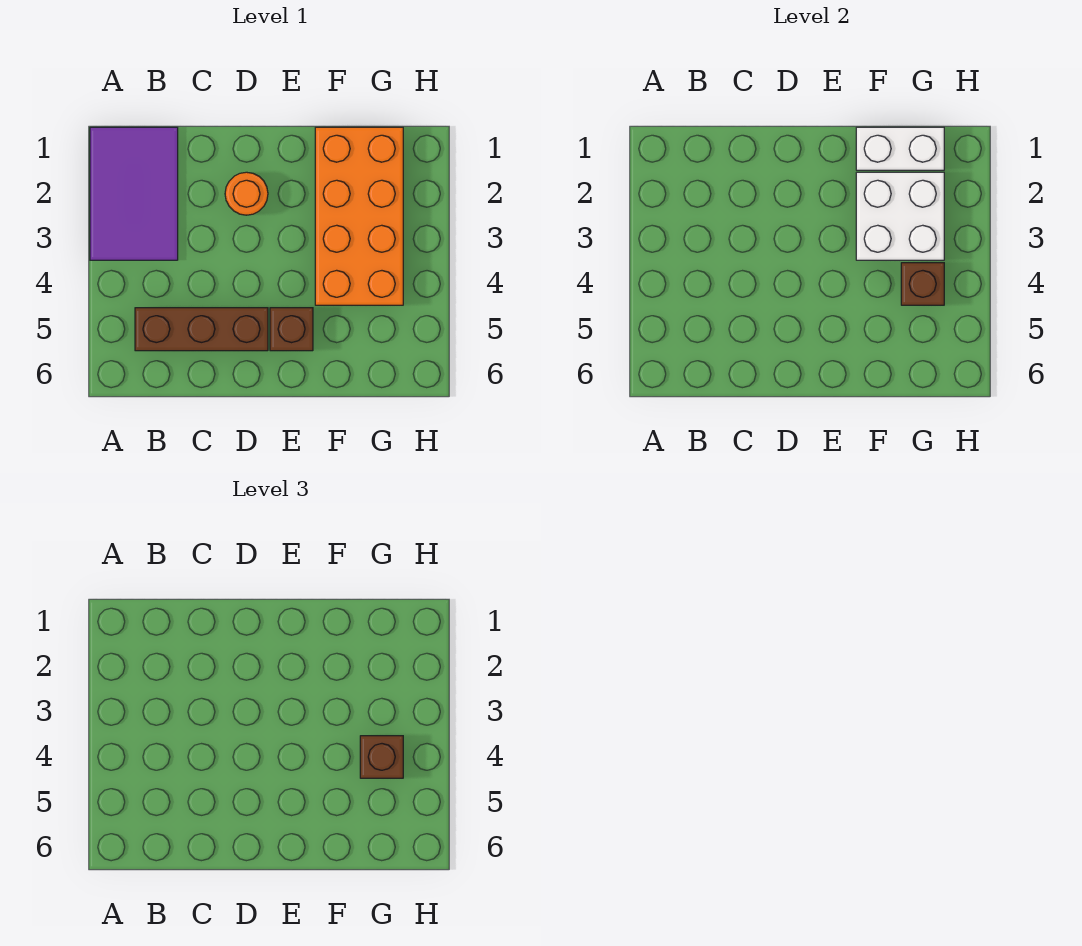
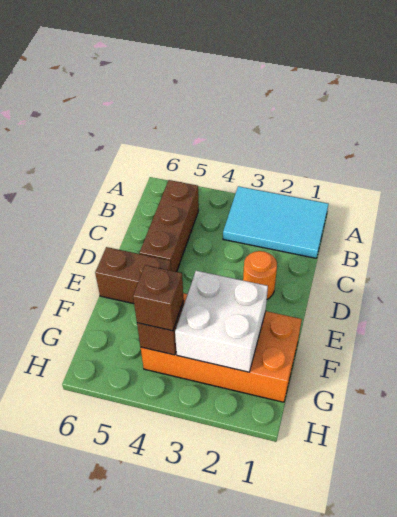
purple 2x3 tile [90,127,178,260] -> cyan 2x3 tile [223,186,328,258]
brown 1x1 brick [270,308,313,351] -> brown 1x2 brick [95,247,171,304]
white 1x2 brick [856,127,944,170] -> none

